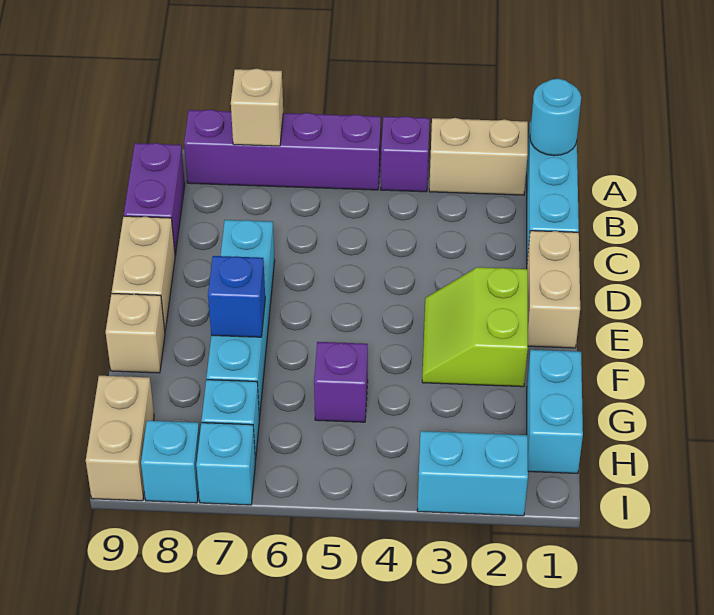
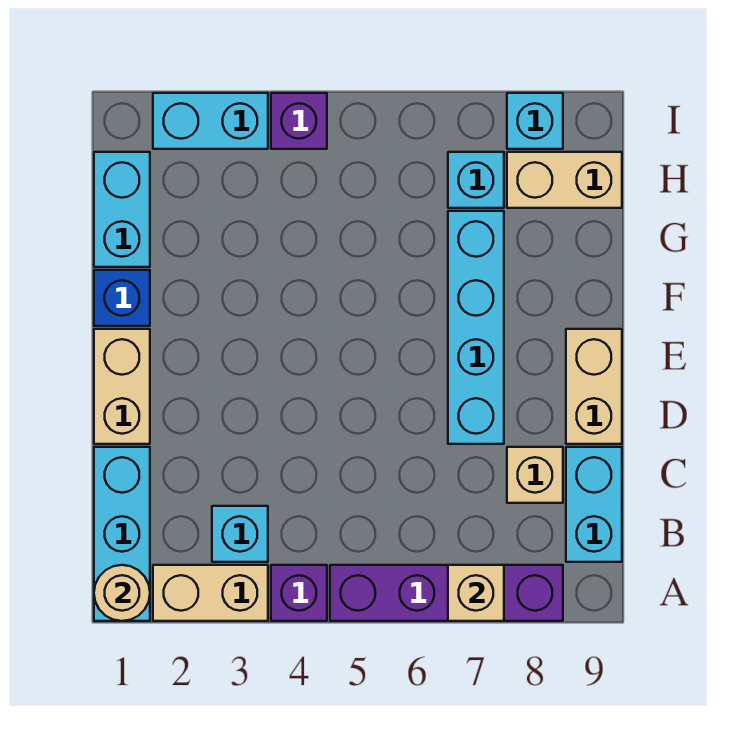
cyan 1x1 round brick [530,79,581,156] -> tan 1x1 round brick [94,565,150,621]
purple 1x2 brick [124,143,185,255] -> cyan 1x2 brick [566,447,622,562]
lime 2x2 slope [422,267,528,387] -> none
blue 1x1 brick [208,256,265,337] -> blue 1x1 brick moved to [94,270,150,326]
tan 1x1 brick [106,294,165,373] -> tan 1x1 brick moved to [507,447,563,503]
purple 1x1 brick [314,342,368,422] -> purple 1x1 brick moved to [271,93,327,149]
tan 1x2 brick [86,376,154,501] -> tan 1x2 brick turned to [507,152,622,208]
cyan 1x1 brick [196,423,255,505] -> cyan 1x1 brick moved to [212,506,268,562]

